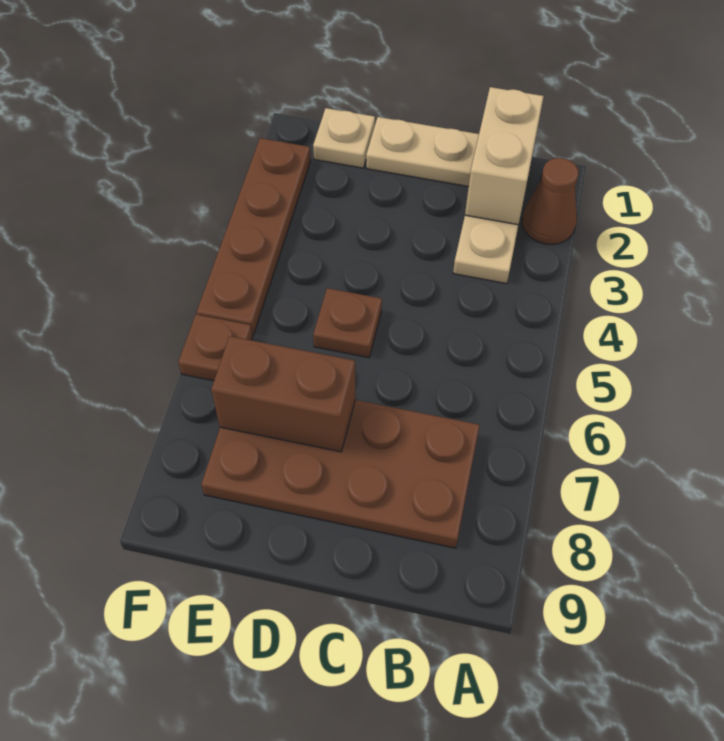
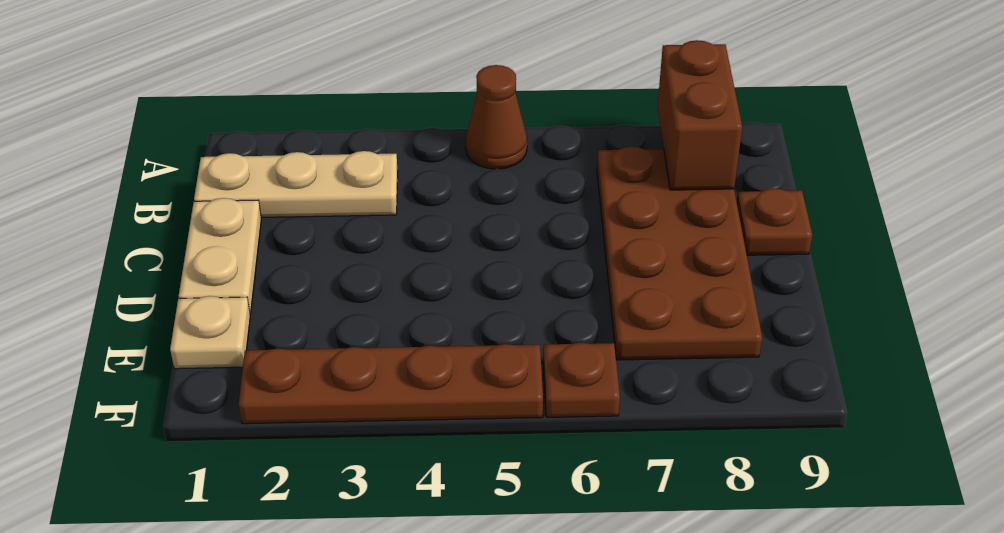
brown 1x1 cone [522,158,579,244] -> brown 1x1 cone moved to [466,65,527,169]
tan 1x2 brick [465,87,544,225] -> none
brown 1x1 plate [313,288,382,358] -> brown 1x1 plate moved to [736,188,812,255]
brown 1x2 brick [211,336,355,452] -> brown 1x2 brick moved to [658,40,742,190]

